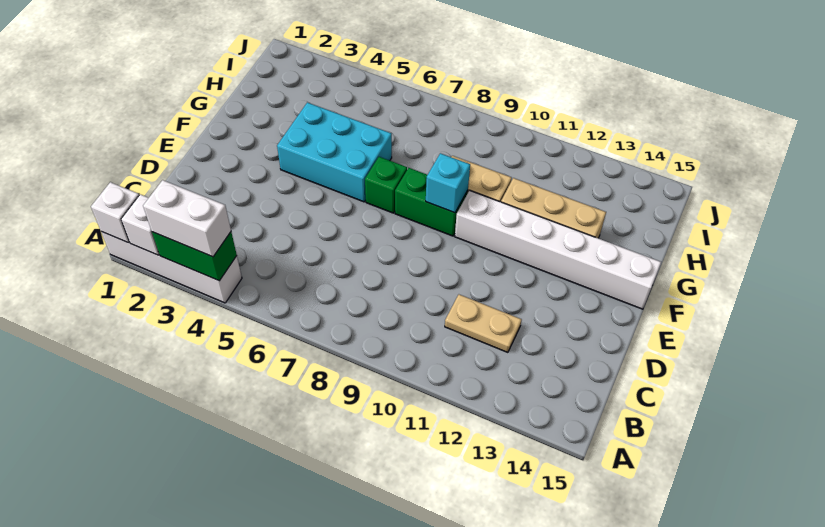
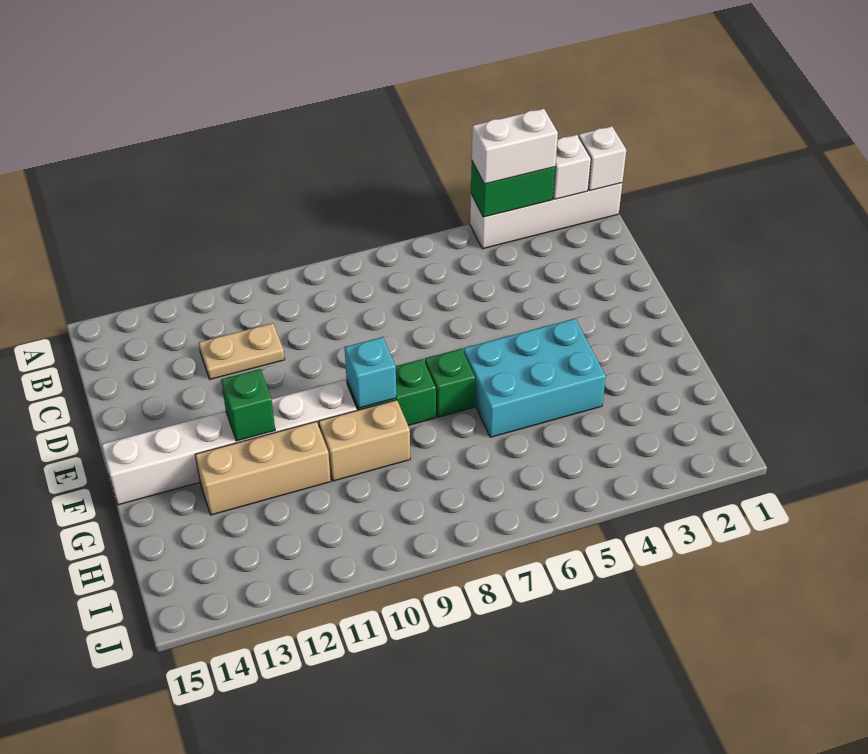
none -> green 1x1 brick [221,369,275,441]

